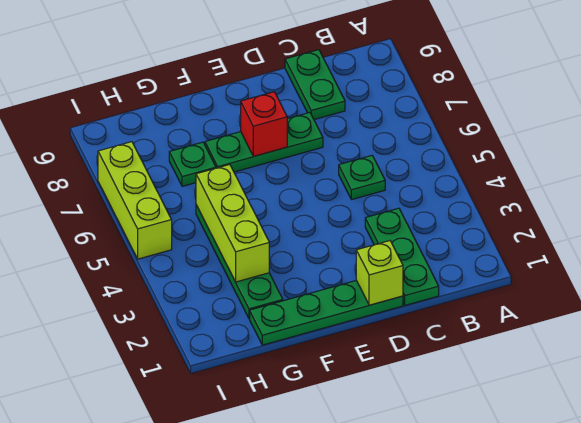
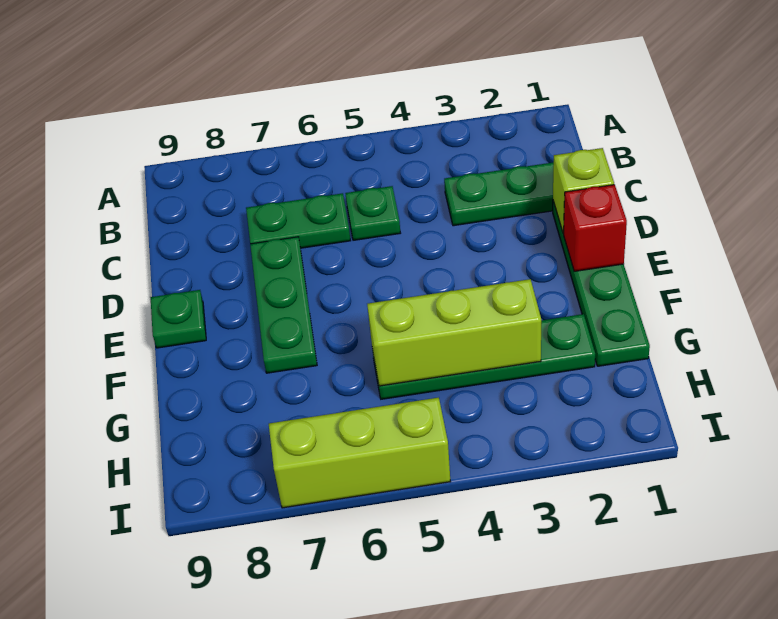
green 1x2 plate [285,50,345,120] -> green 1x2 plate moved to [246,193,351,248]
red 1x1 brick [241,92,287,156] -> red 1x1 brick moved to [564,185,627,271]
green 1x1 plate [169,142,216,186] -> green 1x1 plate moved to [150,290,206,348]

